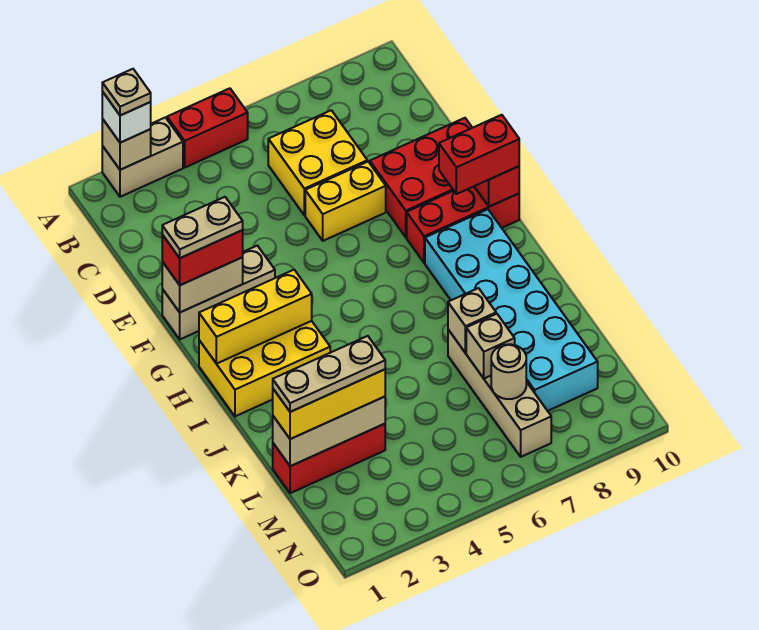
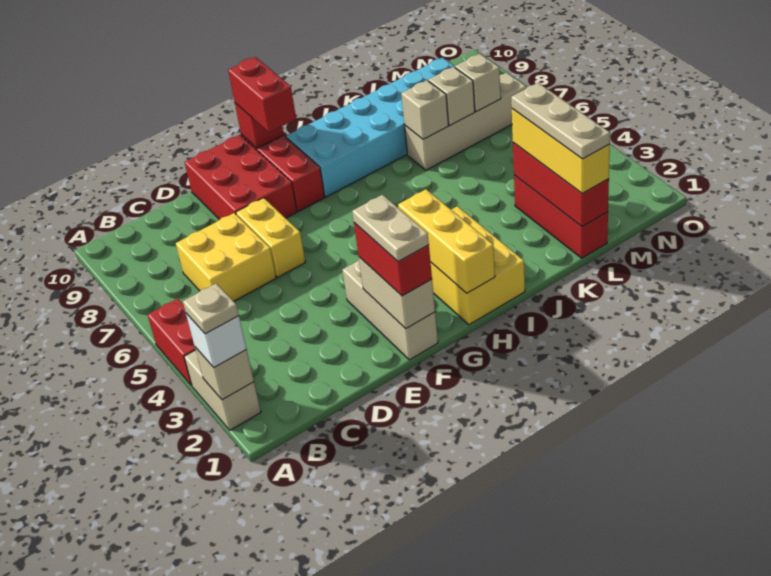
tan 1x3 brick [273,397,385,466] -> red 1x3 brick [513,143,609,227]
tan 1x1 round brick [491,344,526,399] -> tan 1x1 brick [455,53,501,112]

